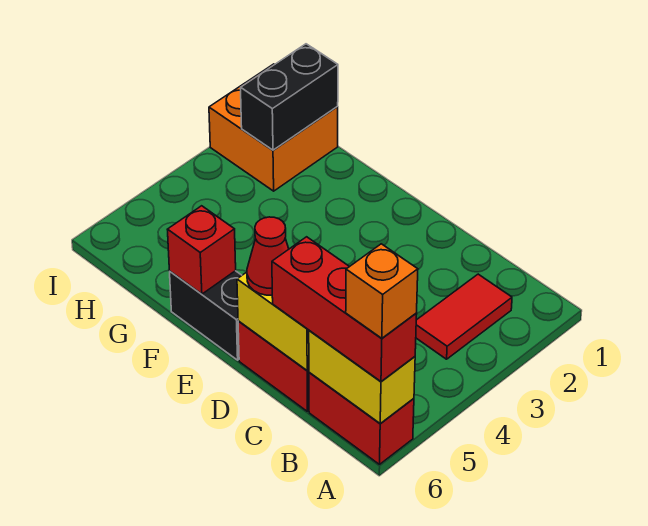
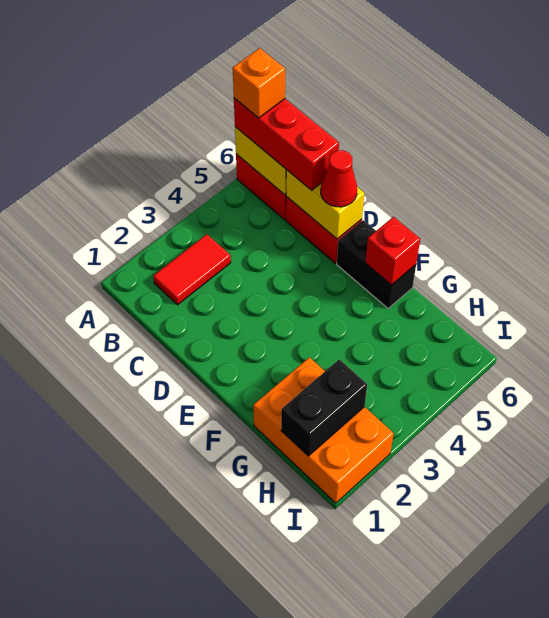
orange 2x2 brick [209,64,338,191] -> orange 2x3 brick [253,357,394,503]

